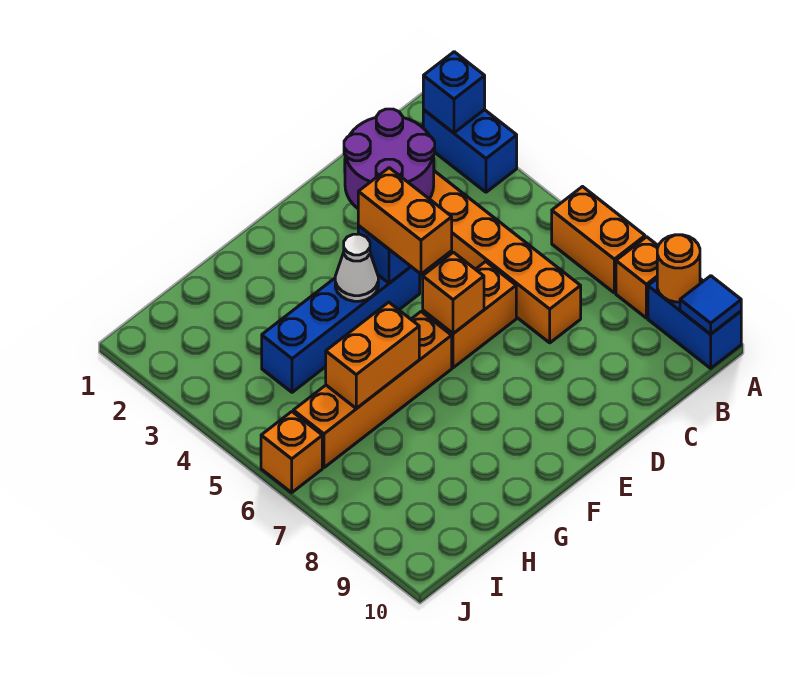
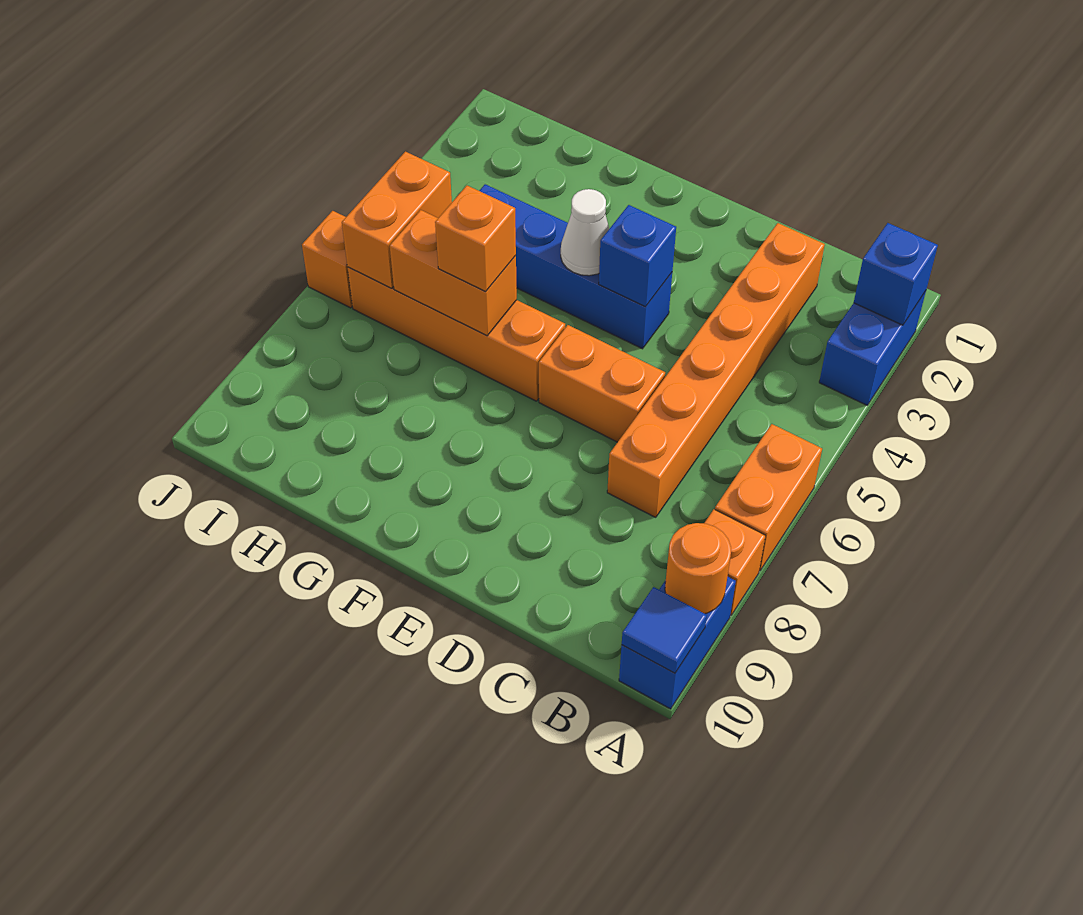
purple 2x2 round brick [344,109,435,208] -> none
orange 1x2 brick [358,168,452,274] -> orange 1x2 brick moved to [342,152,452,288]
orange 1x1 brick [423,252,484,334] -> orange 1x1 brick moved to [435,186,516,292]

